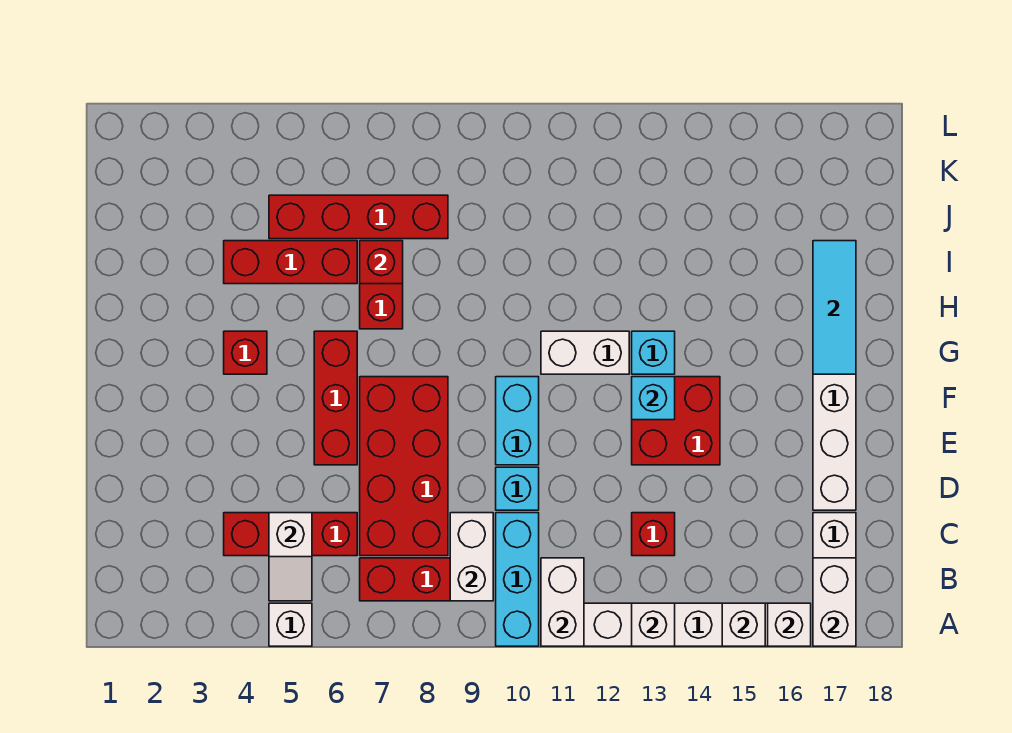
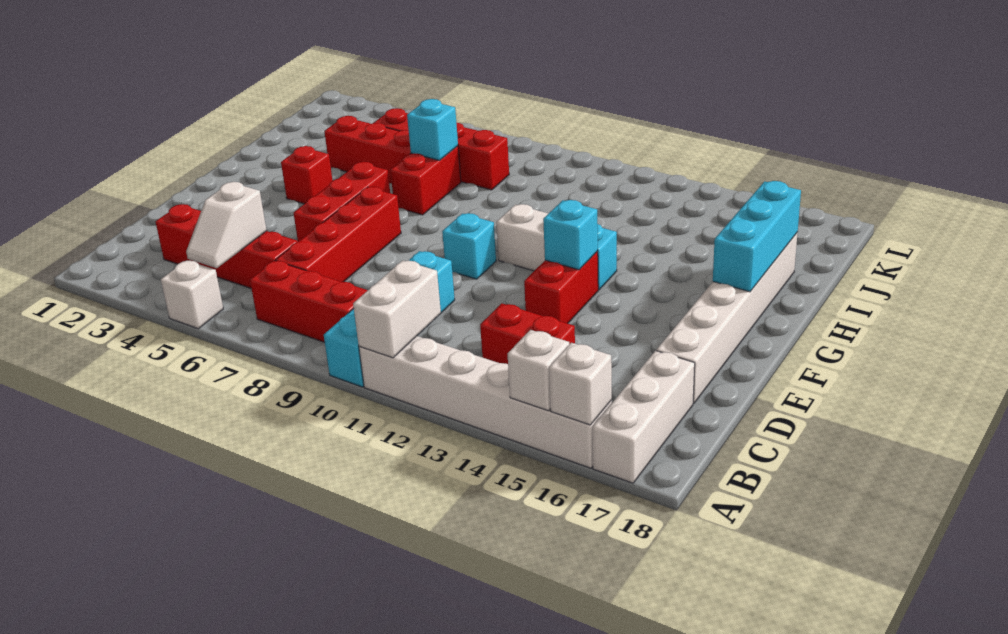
white 1x1 brick [632,603,675,646] -> none
white 1x2 brick [813,558,856,646] -> none
white 1x2 brick [450,513,493,601] -> none
red 1x3 brick [224,513,357,556] -> red 1x4 brick [156,204,298,288]
red 2x4 brick [360,377,448,556] -> red 1x4 brick [276,187,401,282]
red 1x1 brick [632,513,675,556] -> red 1x2 brick [480,303,575,364]
cyan 1x2 brick [496,377,539,465] -> cyan 1x1 brick [442,213,496,279]
red 2x2 brick [632,377,720,465] -> red 1x2 brick [524,251,598,324]
cyan 1x3 tile [813,241,856,374] -> cyan 1x3 brick [713,181,801,292]
red 1x1 brick [360,241,403,284] -> cyan 1x1 brick [407,99,458,160]

